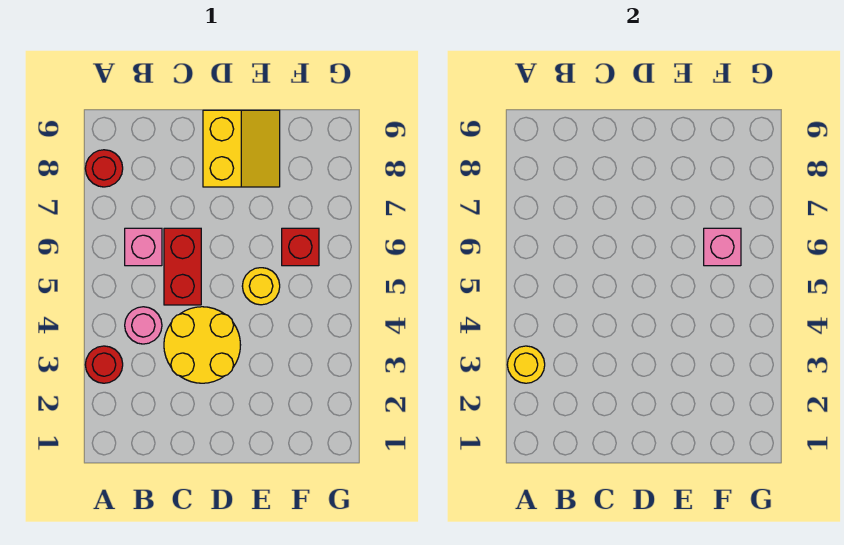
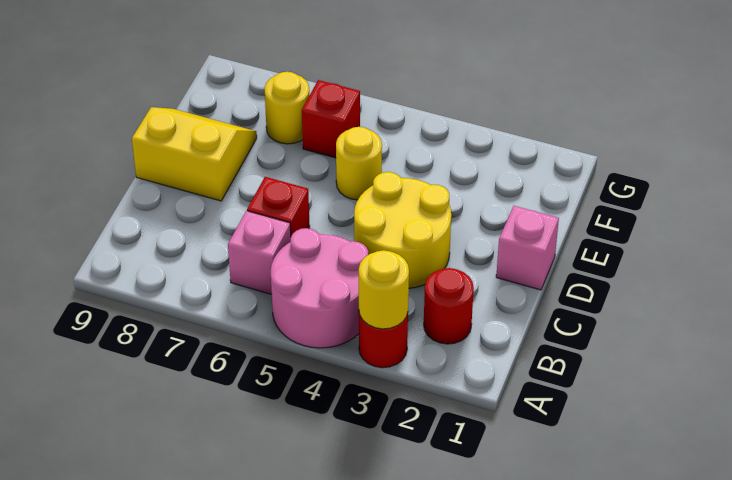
red 1x1 round brick [85,150,123,187] -> red 1x1 round brick moved to [424,268,474,344]
pink 1x1 round brick [125,307,162,344] -> pink 2x2 round brick [271,228,368,348]
red 1x2 brick [164,228,201,305] -> red 1x1 brick [247,177,310,236]
pink 1x1 brick [704,228,741,266] -> pink 1x1 brick moved to [496,206,559,290]
none -> yellow 1x1 round brick [265,72,310,144]

